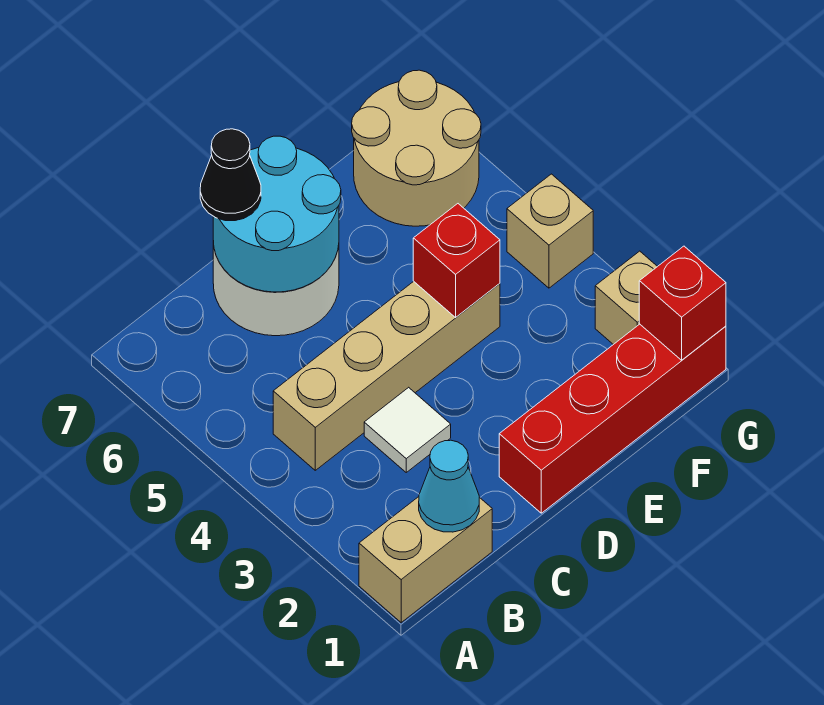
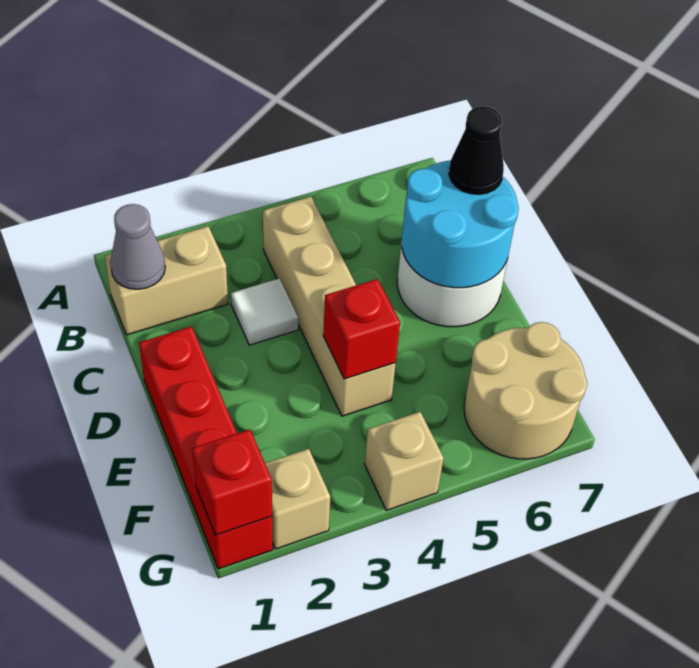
tan 1x2 brick [359,497,492,623] -> tan 1x2 brick turned to [105,226,228,335]
cyan 1x1 cone [419,440,479,532] -> grey 1x1 cone [110,204,165,289]

